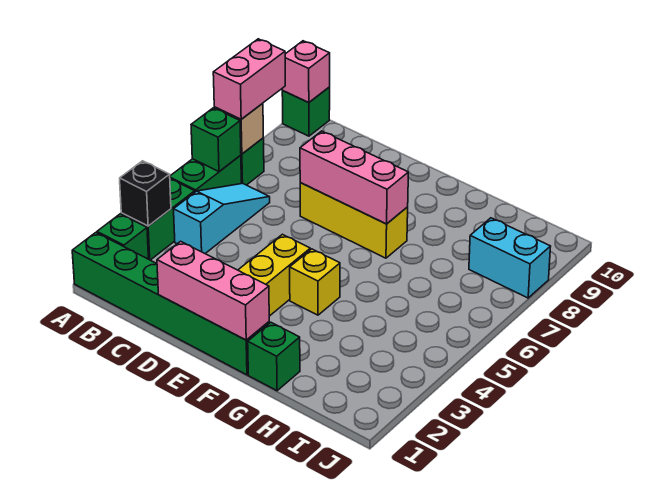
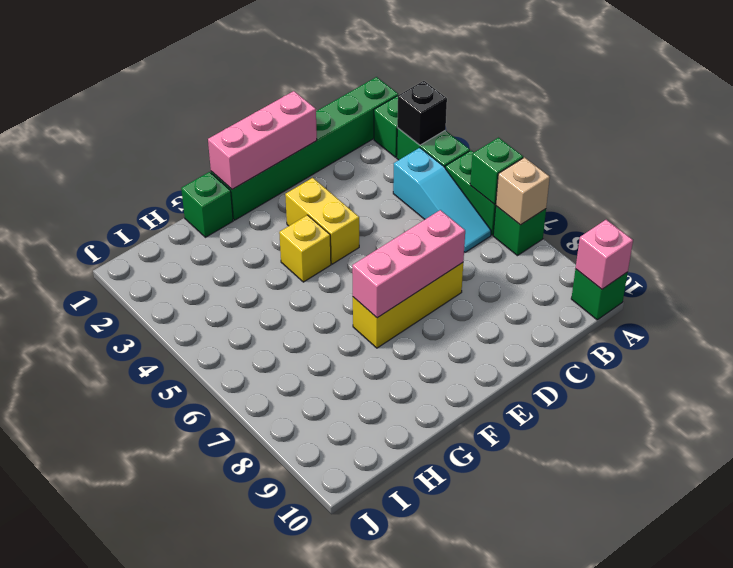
pink 1x2 brick [213,39,285,119] -> none
cyan 1x2 brick [469,218,551,298] -> none

